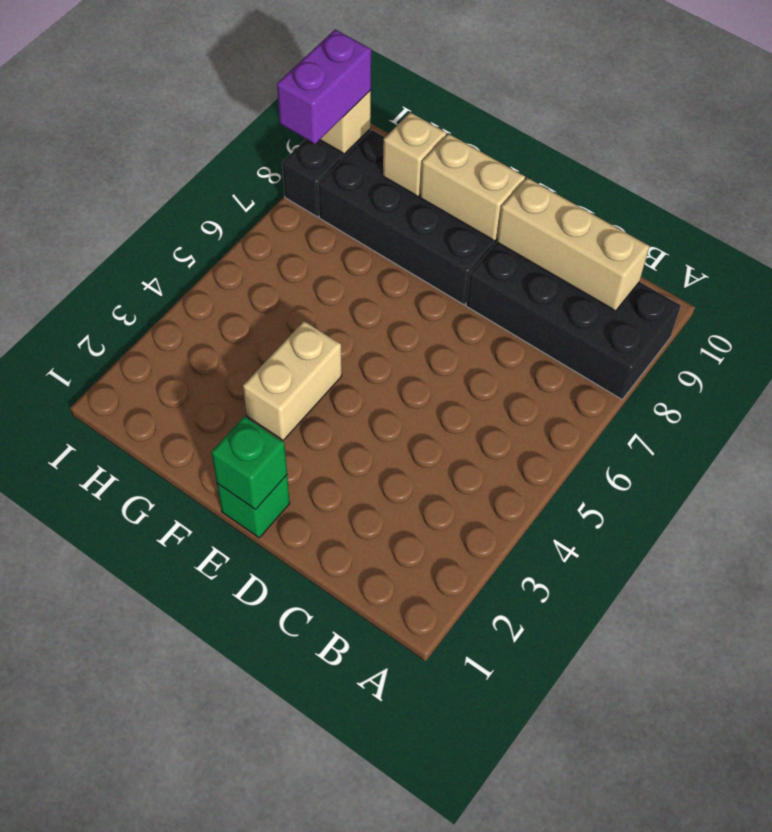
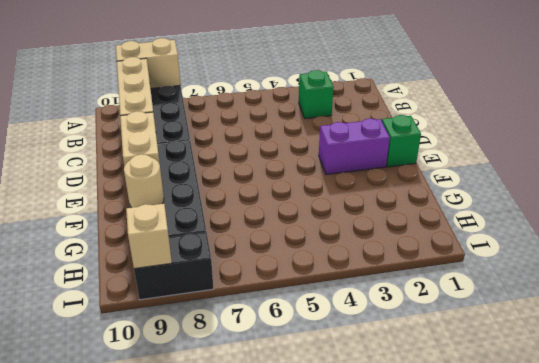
green 1x1 brick [211,416,287,510] -> green 1x1 brick moved to [299,70,334,119]
tan 1x2 brick [243,321,342,440] -> tan 1x2 brick moved to [116,38,181,89]
tan 1x1 brick [383,112,446,196] -> tan 1x1 round brick [124,154,164,208]
purple 1x2 brick [277,30,371,144] -> purple 1x2 brick moved to [319,119,390,175]

